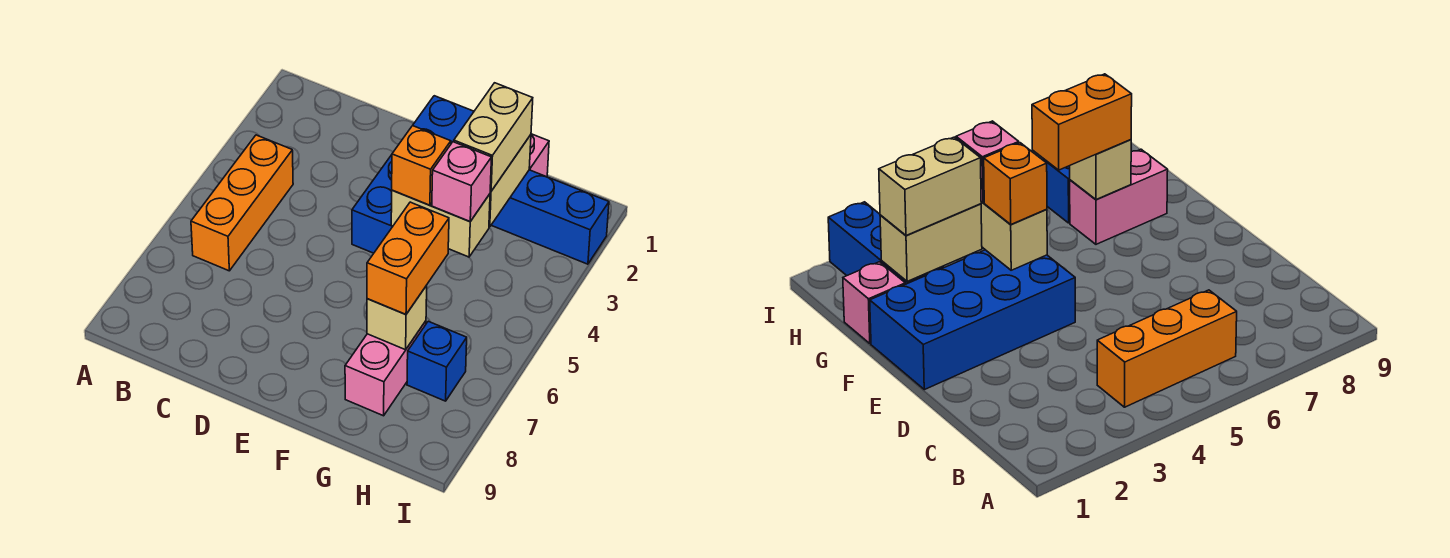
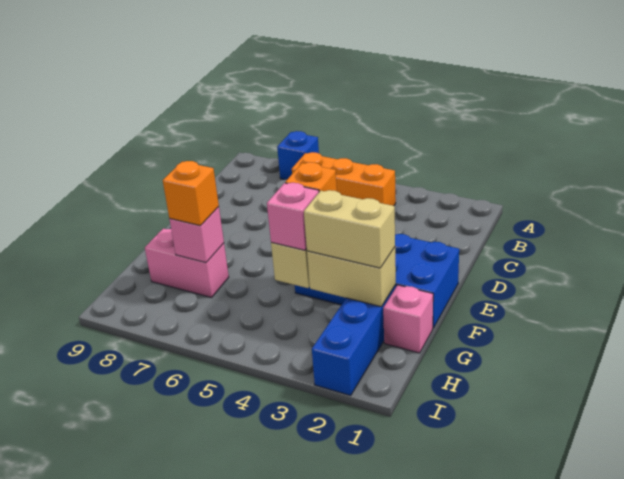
orange 1x2 brick [367,202,449,314] -> orange 1x1 brick [163,161,219,226]
tan 1x1 brick [367,286,427,350] -> pink 1x1 brick [170,207,224,263]
blue 1x1 brick [407,321,467,401] -> blue 1x1 brick moved to [277,131,319,180]

